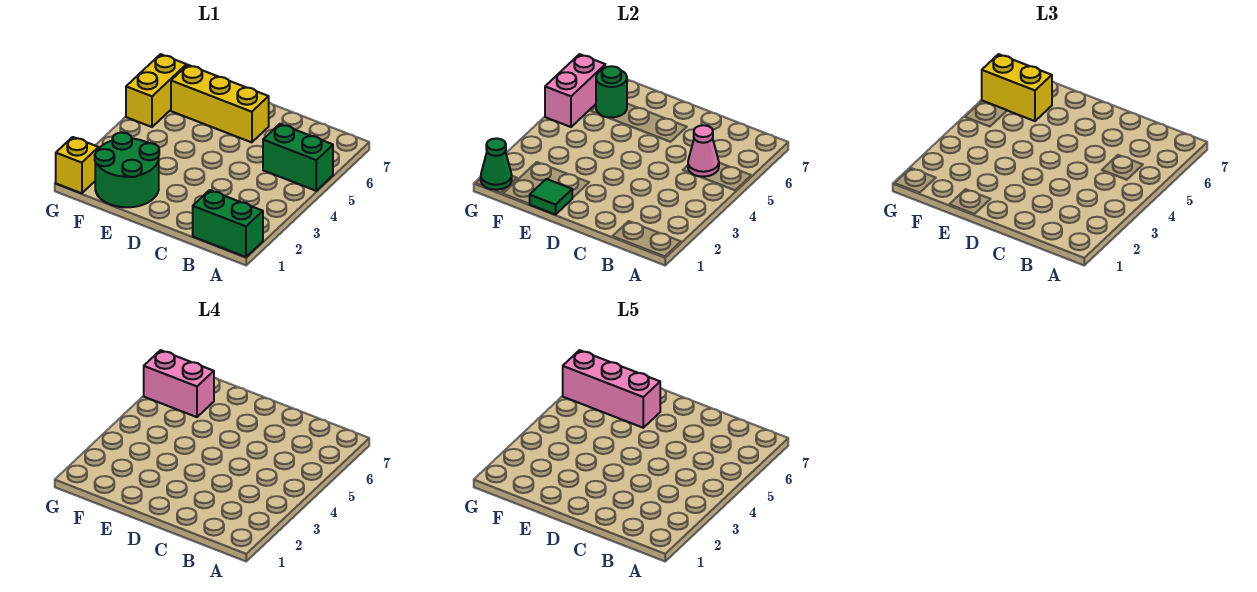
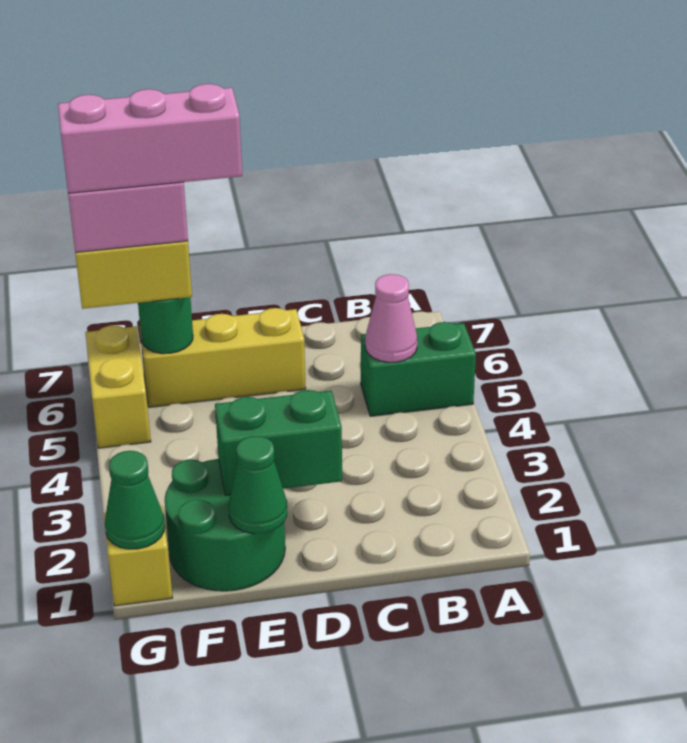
green 1x2 brick [193,190,263,257] -> green 1x2 brick moved to [215,390,342,496]
green 1x1 tile [530,179,572,215] -> green 1x1 cone [229,436,287,534]
pink 1x2 brick [545,54,605,127] -> none

